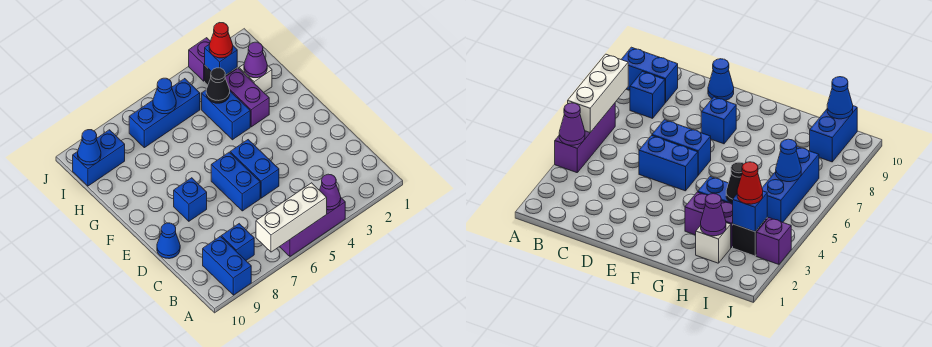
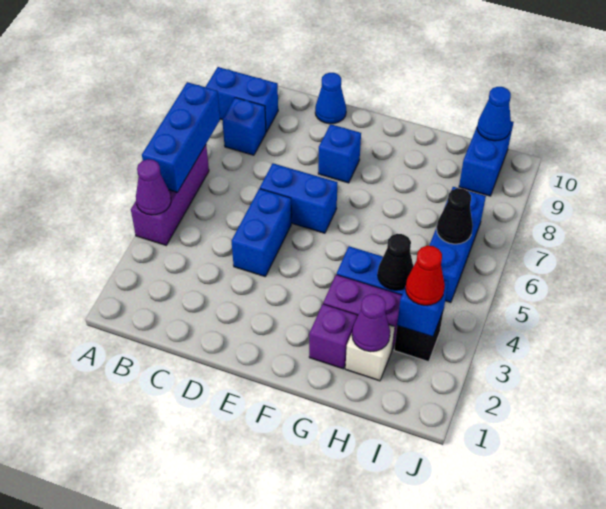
white 1x3 brick [256,183,327,252] -> blue 1x3 brick [142,82,220,192]
blue 1x2 brick [230,140,279,198] -> blue 1x2 brick turned to [232,189,291,276]
blue 1x1 cone [153,78,176,114] -> black 1x1 cone [437,188,473,244]
purple 1x1 brick [189,38,210,81] -> purple 1x1 brick moved to [309,304,357,369]

